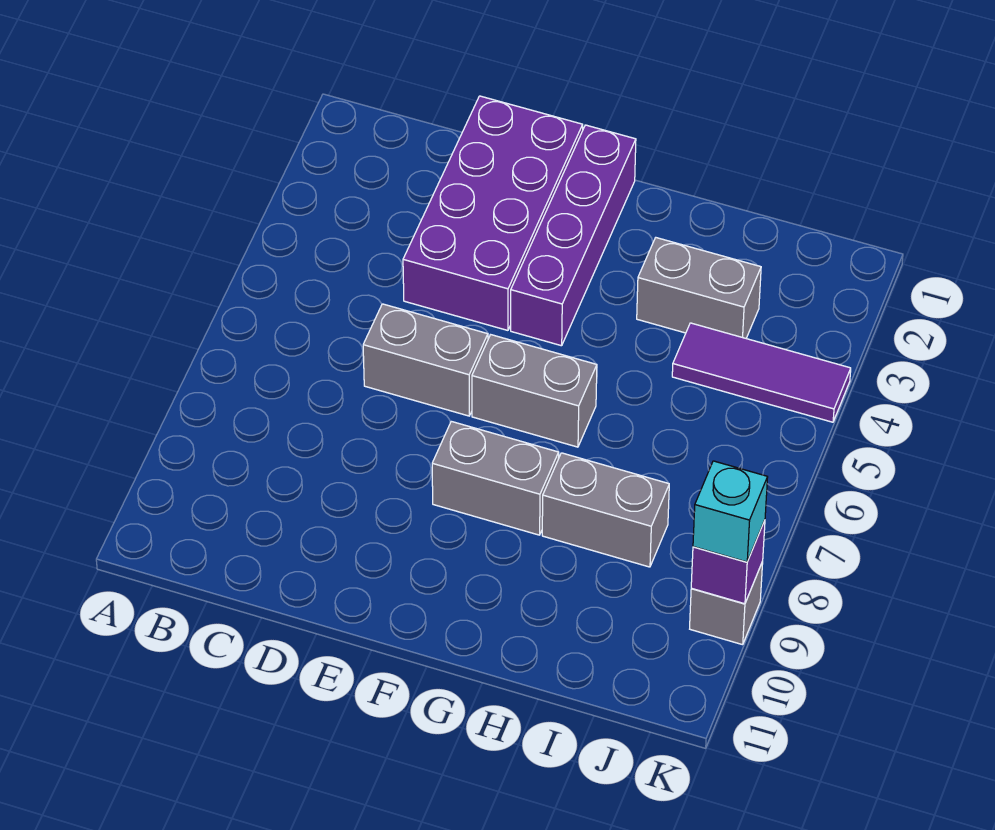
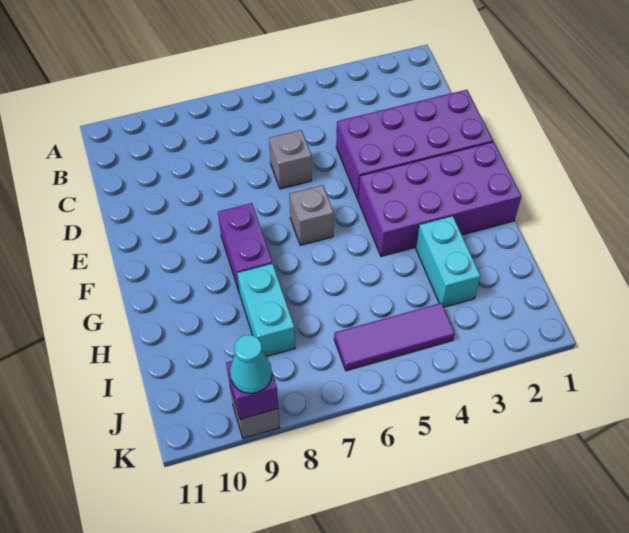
grey 1x2 brick [363,304,488,416] -> grey 1x1 brick [269,130,312,189]
purple 1x4 brick [511,125,636,346] -> purple 2x4 brick [358,142,521,256]
grey 1x2 brick [472,335,597,447] -> grey 1x1 brick [290,185,334,245]
grey 1x2 brick [432,421,559,535] -> purple 1x2 brick [218,203,272,293]
grey 1x2 brick [637,238,761,338] -> cyan 1x2 brick [416,216,481,307]
grey 1x2 brick [542,453,669,567] -> cyan 1x2 brick [237,263,295,356]
purple 1x3 tile [672,323,851,422] -> purple 1x3 tile turned to [334,303,455,371]
cyan 1x1 brick [693,461,768,562] -> cyan 1x1 cone [230,335,272,394]

